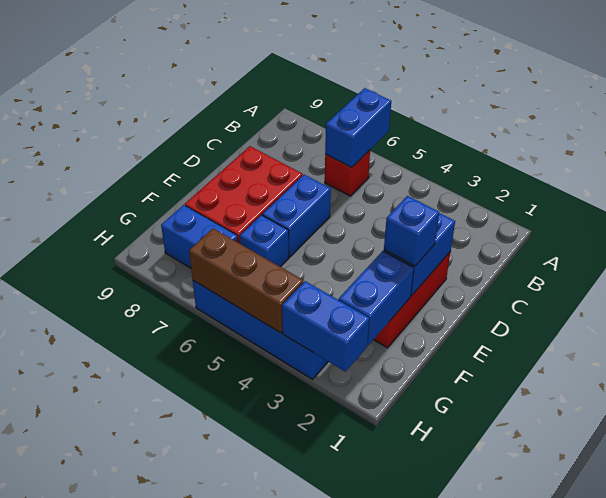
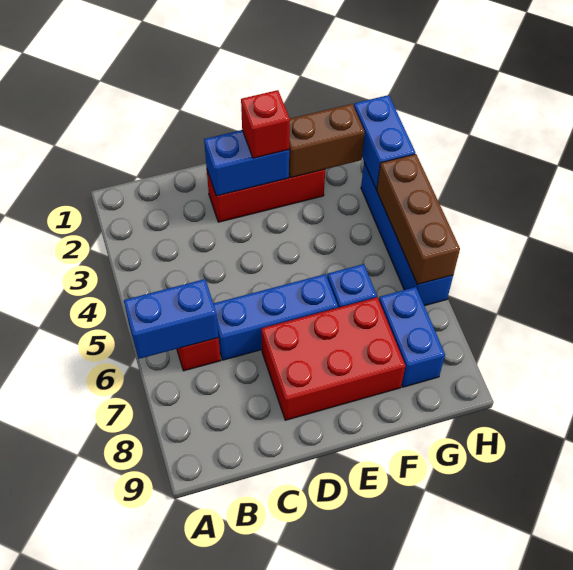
blue 1x2 brick [262,175,331,257] -> blue 1x3 brick [213,274,338,360]
blue 1x1 brick [384,196,439,266] -> red 1x1 brick [241,90,290,158]
blue 1x2 brick [339,251,414,345] -> brown 1x2 brick [289,104,365,178]

